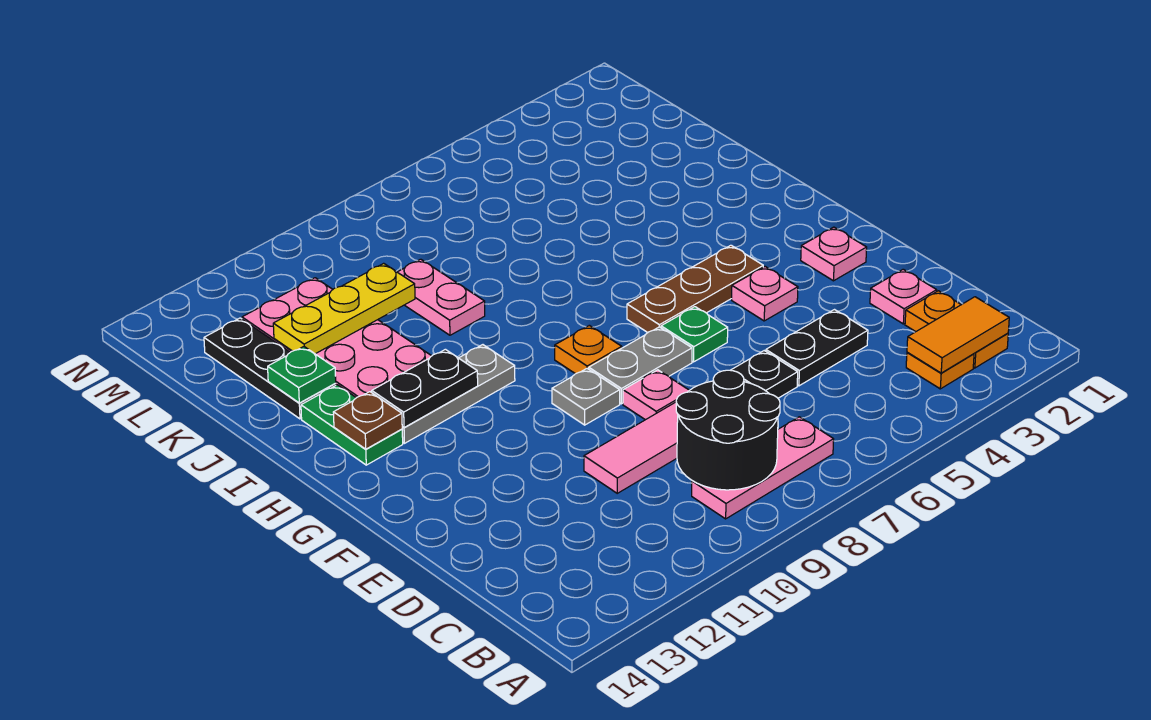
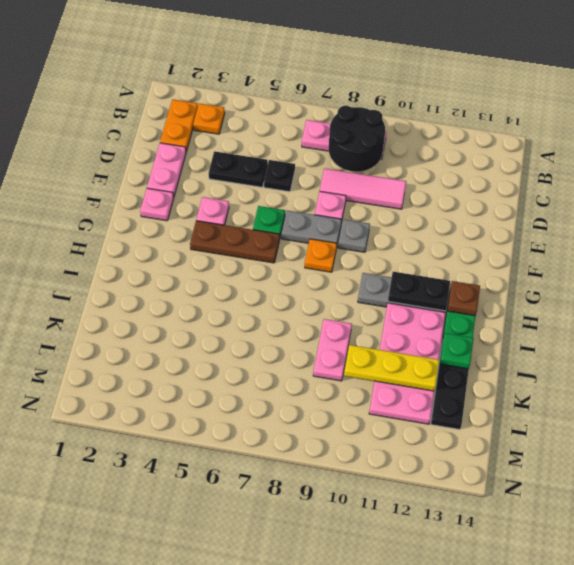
orange 1x2 tile [907,297,1009,373] -> none
pink 1x1 plate [870,269,937,324] -> pink 1x2 plate [147,143,186,196]

